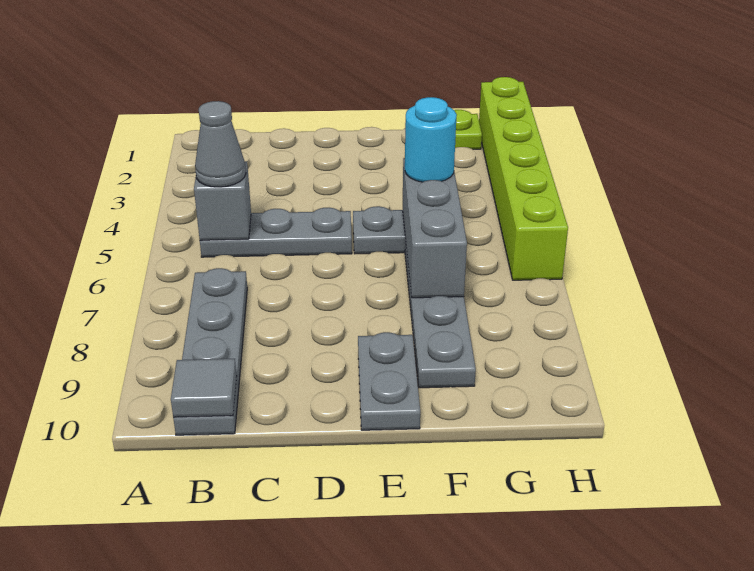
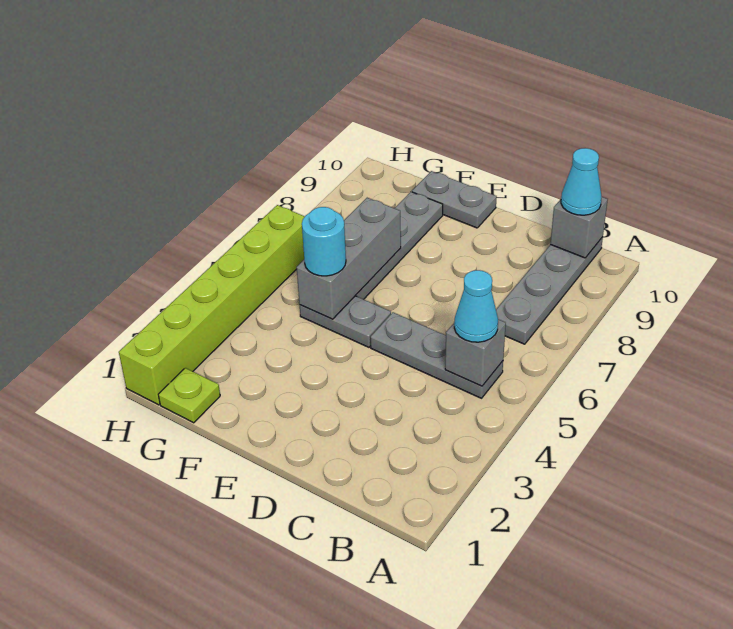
grey 1x1 cone [195,101,246,187] -> cyan 1x1 cone [454,270,498,342]
grey 1x1 tile [171,359,237,417] -> grey 1x1 brick [550,197,608,258]
none -> cyan 1x1 cone [561,148,601,215]
grey 1x2 plate [358,332,420,430] -> grey 1x2 plate turned to [412,171,497,228]

